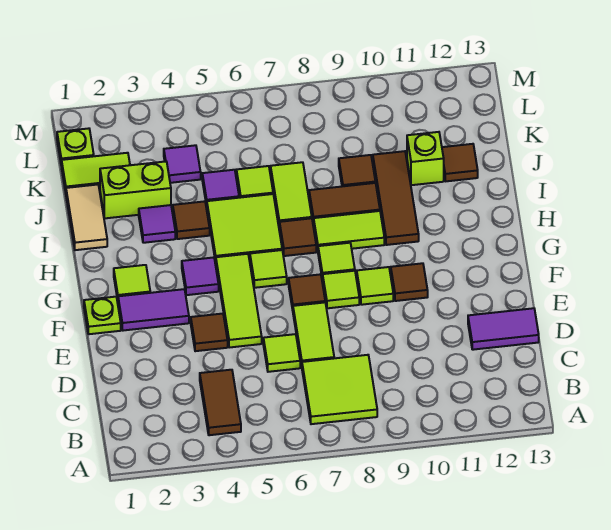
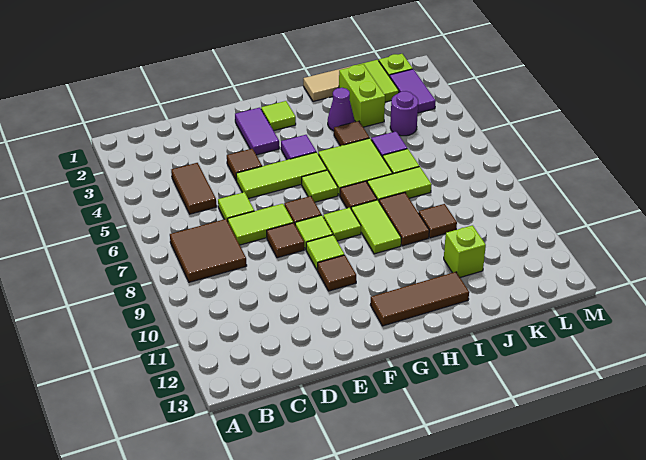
brown 1x2 tile [200,370,241,435] -> brown 1x2 tile turned to [171,163,217,214]
lime 2x2 tile [302,355,377,424] -> brown 2x2 tile [170,219,247,282]
purple 1x2 tile [468,308,539,350] -> purple 1x2 tile moved to [390,69,436,113]
lime 1x1 plate [84,297,121,334] -> none
brown 1x3 tile [373,151,419,245] -> brown 1x3 tile moved to [371,272,469,326]
purple 1x1 tile [139,205,175,243] -> purple 1x1 cone [328,88,354,131]
brown 1x1 tile [442,144,478,181] -> brown 1x1 tile moved to [267,223,304,258]
purple 1x1 tile [164,145,201,183] -> purple 1x1 round brick [390,91,418,136]

